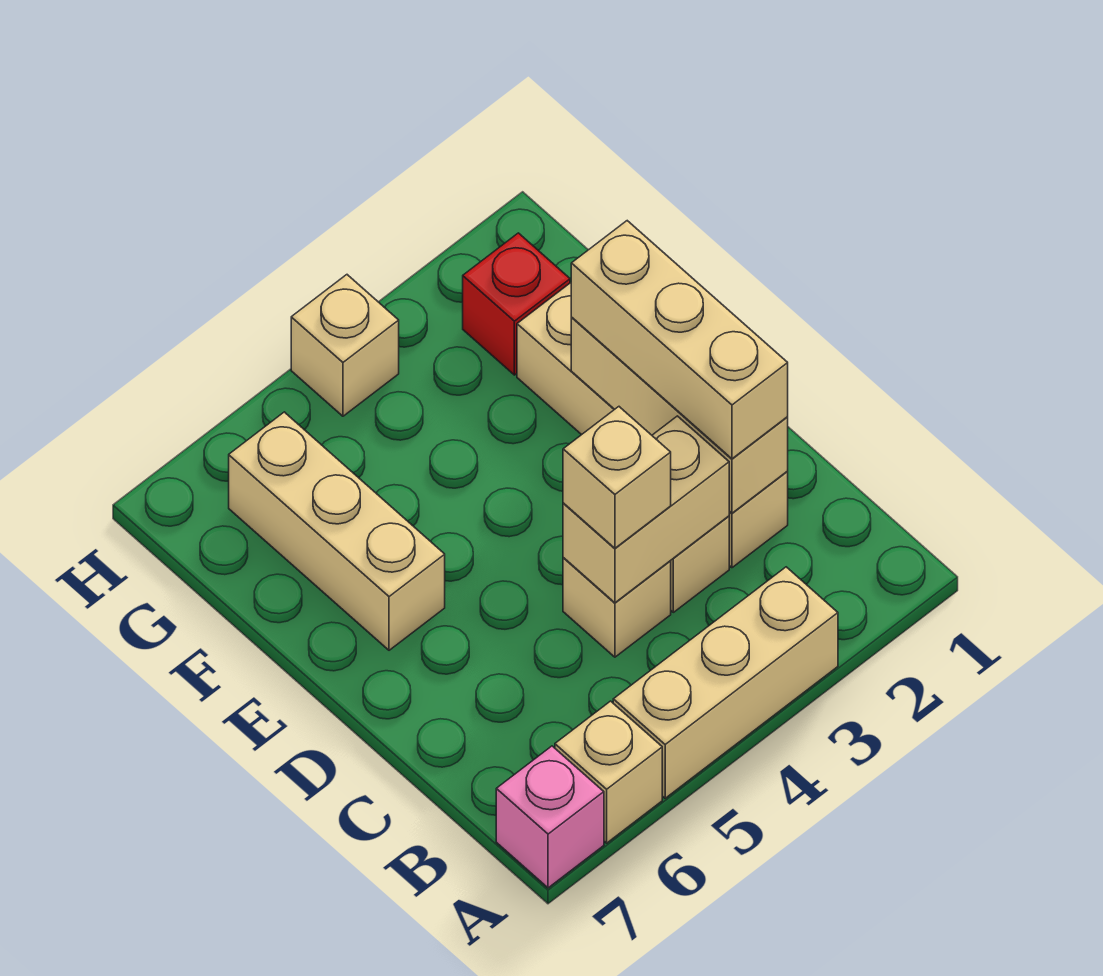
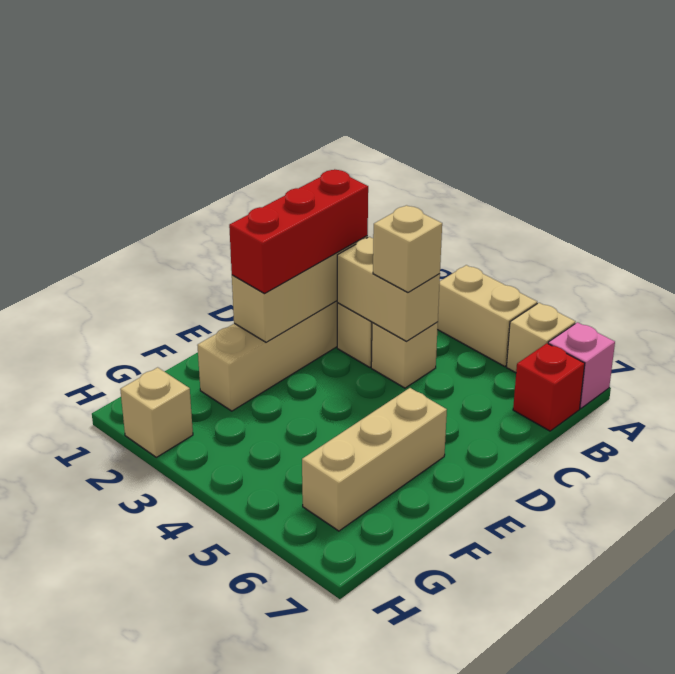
tan 1x3 brick [613,567,838,798] -> tan 1x2 brick [437,265,537,366]
tan 1x3 brick [571,221,788,459] -> red 1x3 brick [229,169,368,294]
red 1x1 brick [463,233,570,375] -> red 1x1 brick moved to [513,343,585,431]
tan 1x1 brick [291,275,399,416] -> tan 1x1 brick moved to [120,367,193,457]

